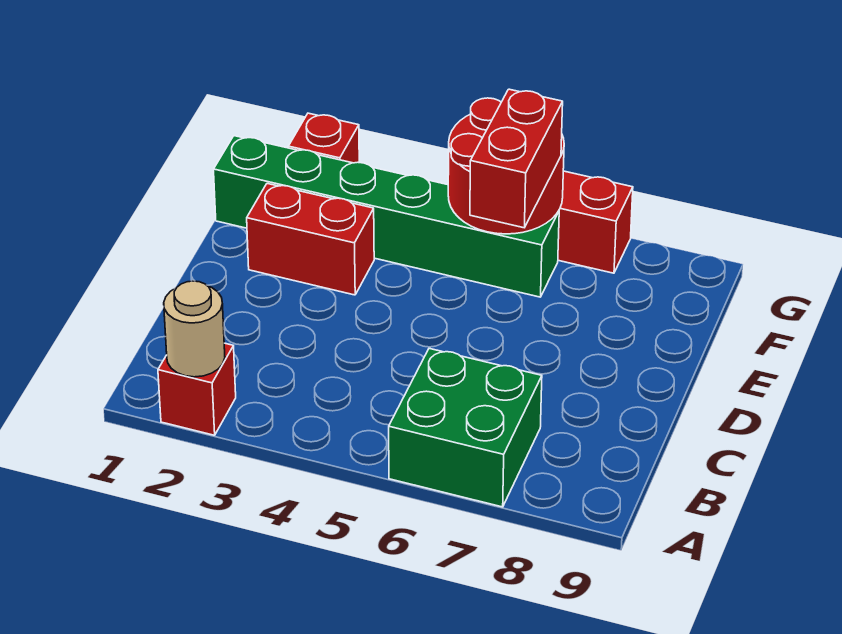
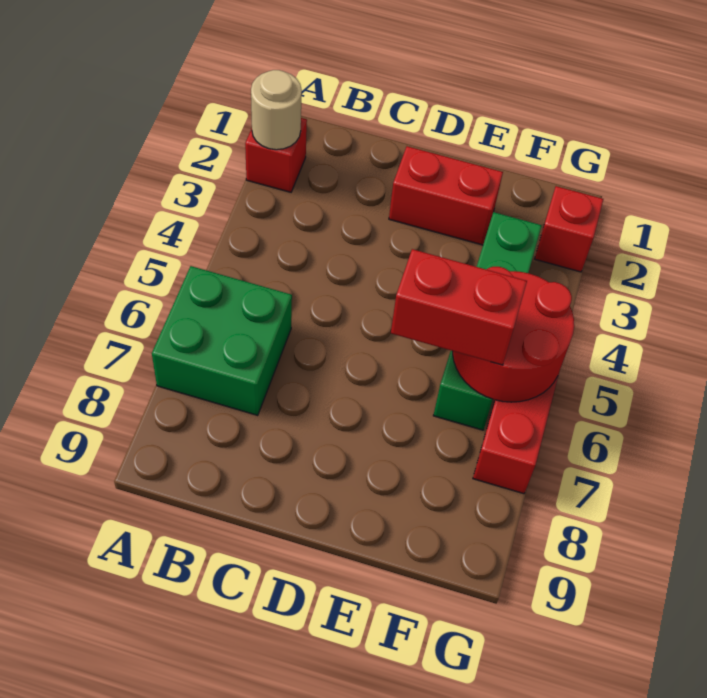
red 1x2 brick [247,184,374,295] -> red 1x2 brick turned to [389,146,503,245]
green 1x6 brick [214,136,559,297] -> green 1x4 brick [433,212,542,430]

